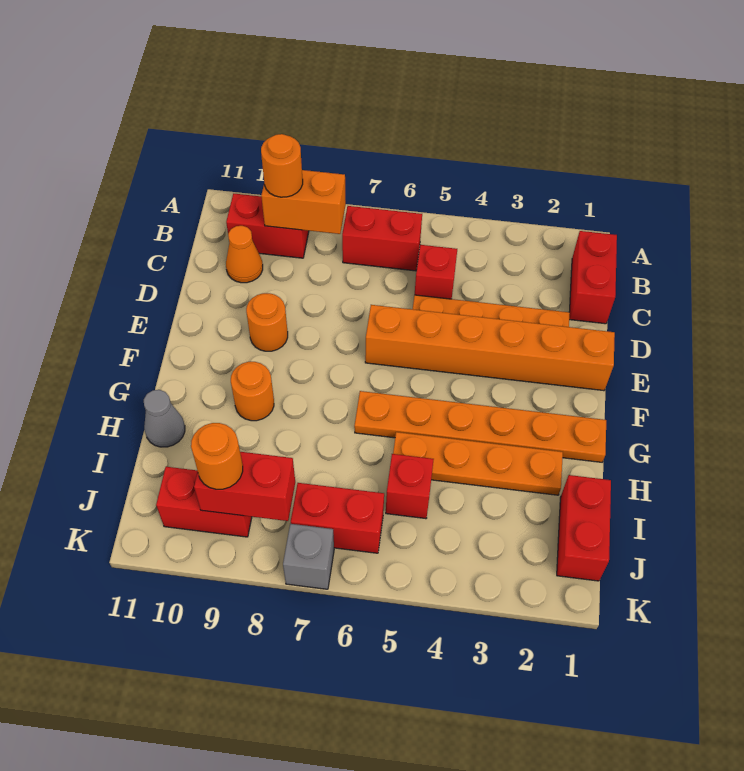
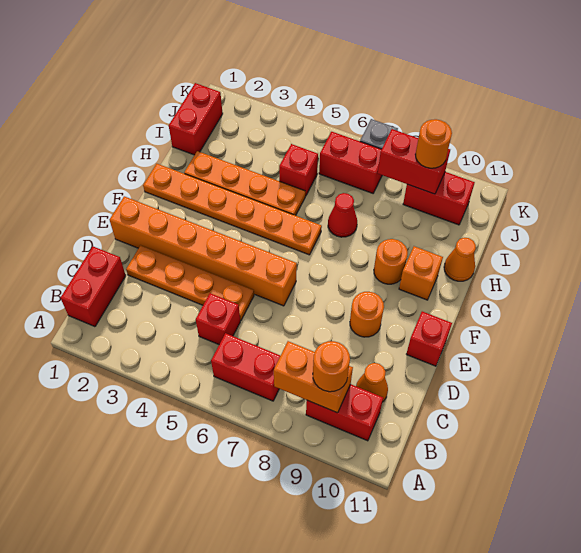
none -> red 1x1 brick [407,311,452,366]
none -> orange 1x1 brick [399,246,443,300]
none -> red 1x1 cone [328,193,357,237]
grey 1x1 cone [144,390,185,447] -> orange 1x1 cone [444,238,476,281]

